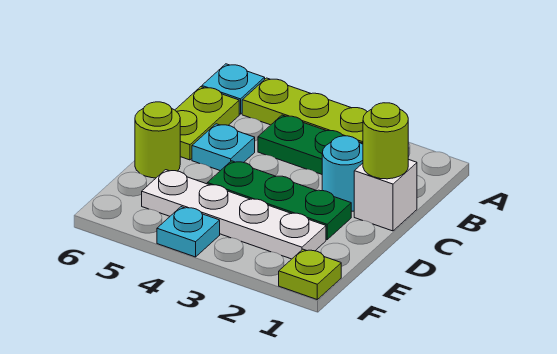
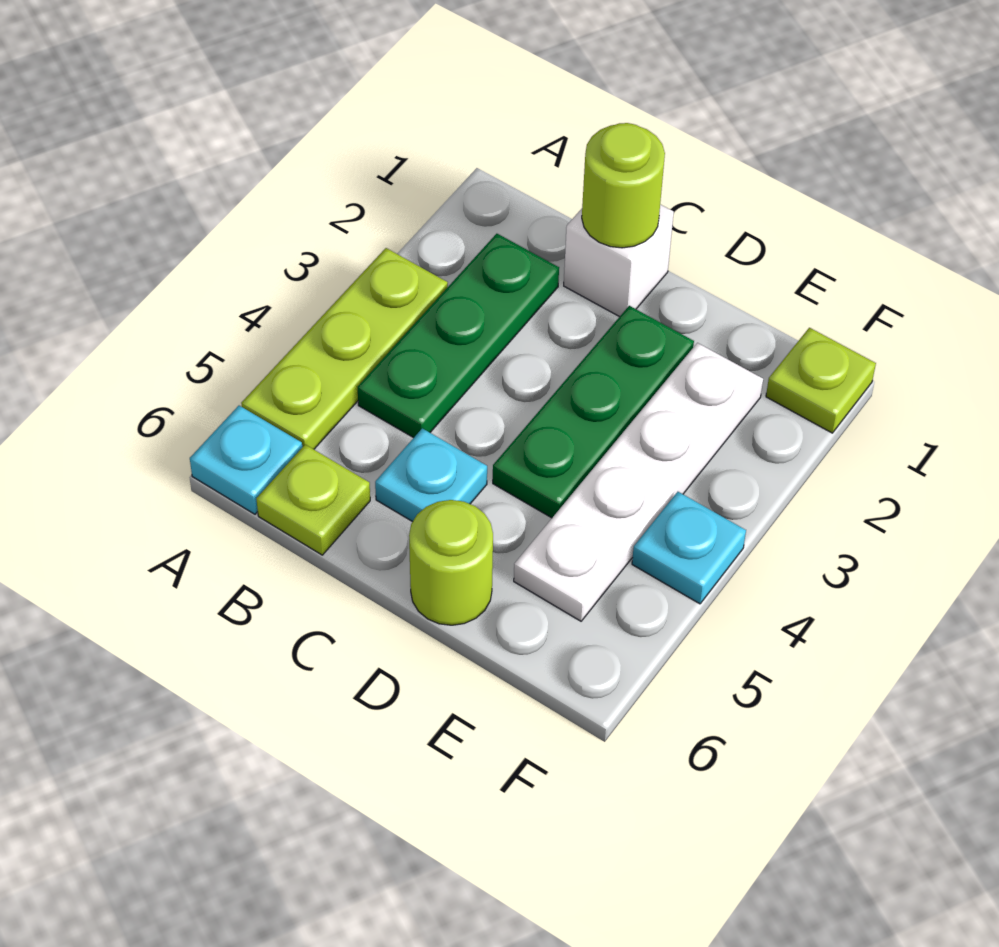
lime 1x2 plate [175,87,239,160] -> lime 1x1 plate [256,445,370,555]
cyan 1x1 round brick [322,136,363,211] -> none

